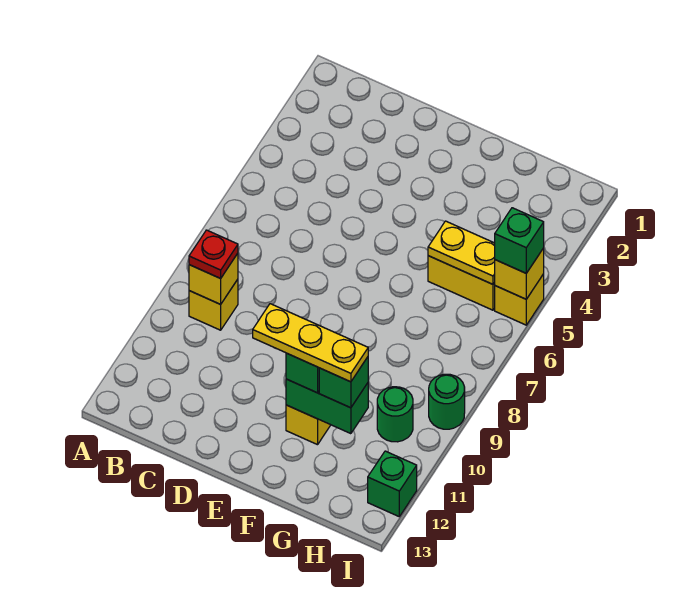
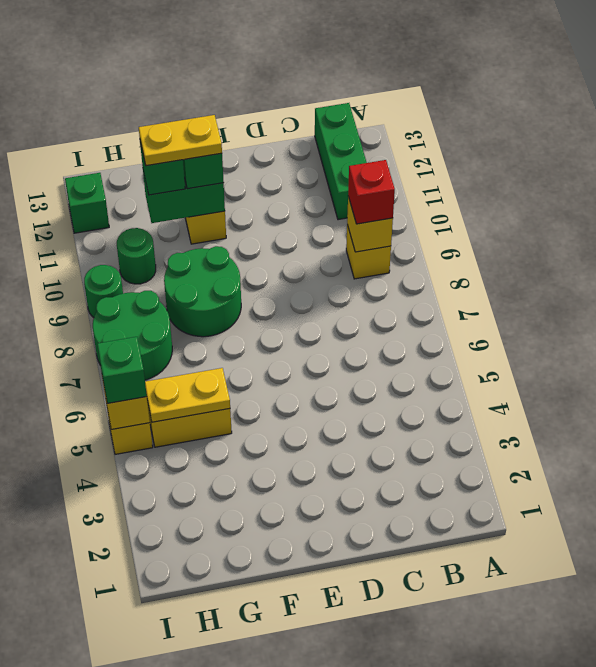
red 1x1 plate [189,230,238,278] -> red 1x1 brick [348,160,395,224]
none -> green 1x3 brick [315,103,367,220]
yellow 1x3 plate [253,304,368,382] -> yellow 1x2 plate [139,115,222,166]
none -> green 2x2 round brick [164,246,241,337]
none -> green 2x2 round brick [93,291,172,380]

